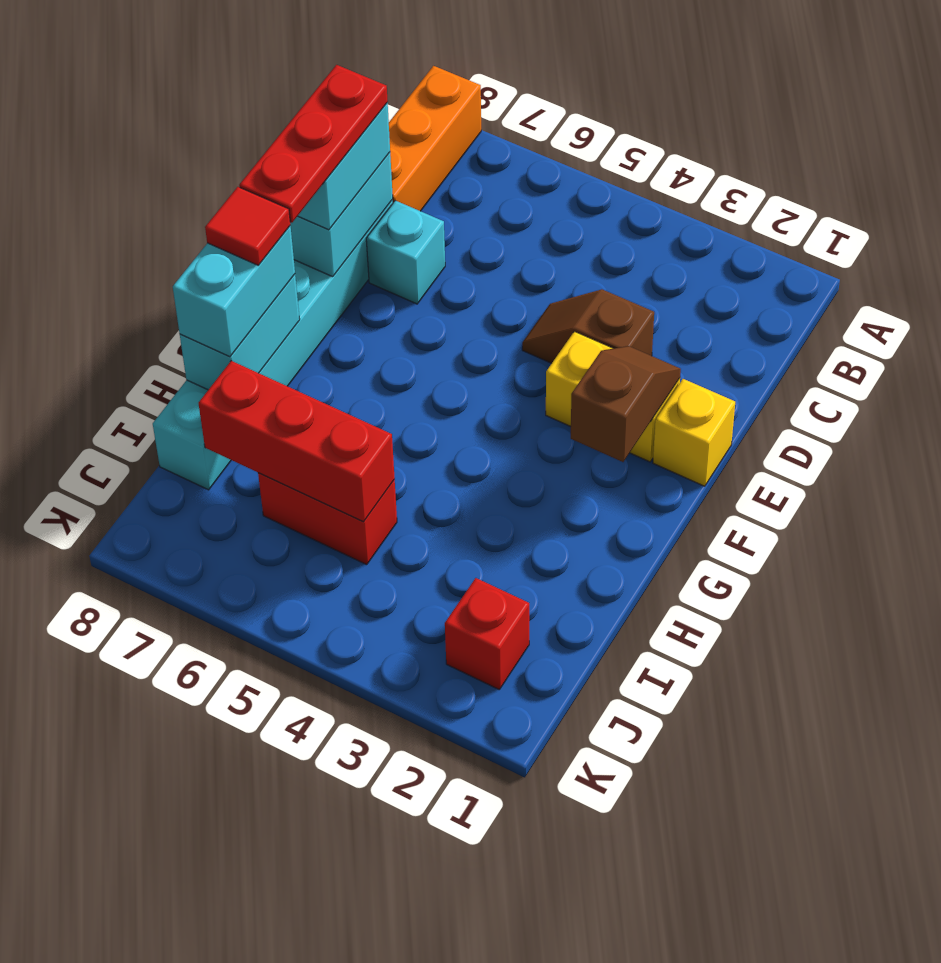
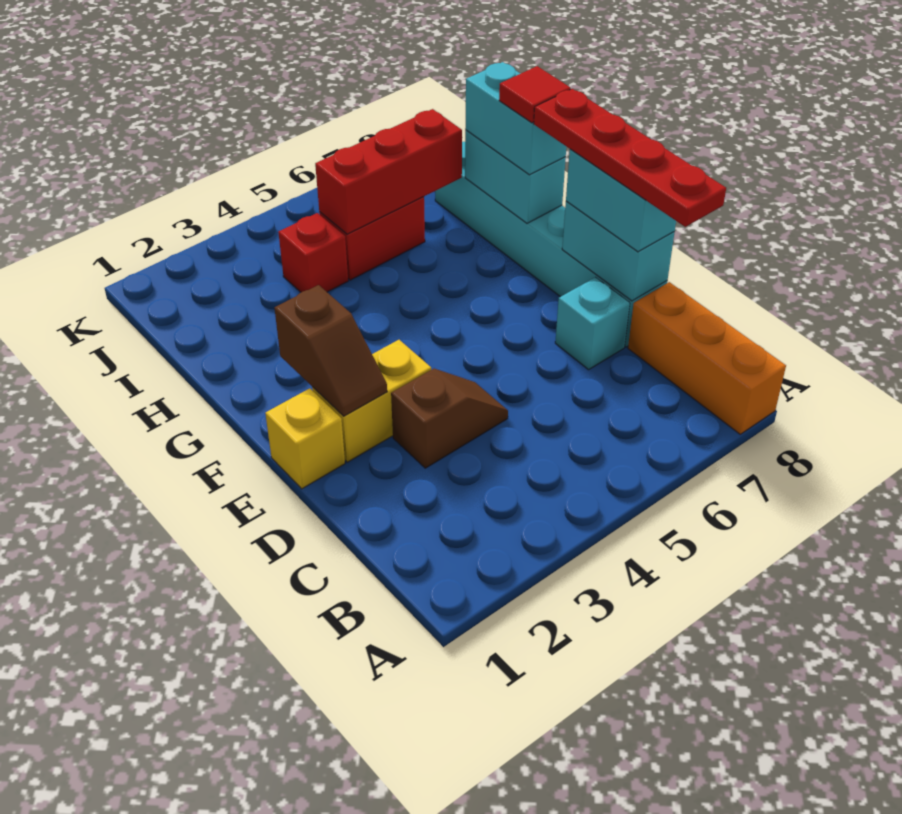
red 1x3 plate [239,65,388,223] -> red 1x4 plate [534,89,726,227]
red 1x1 brick [445,578,529,689] -> red 1x1 brick moved to [278,213,348,292]

